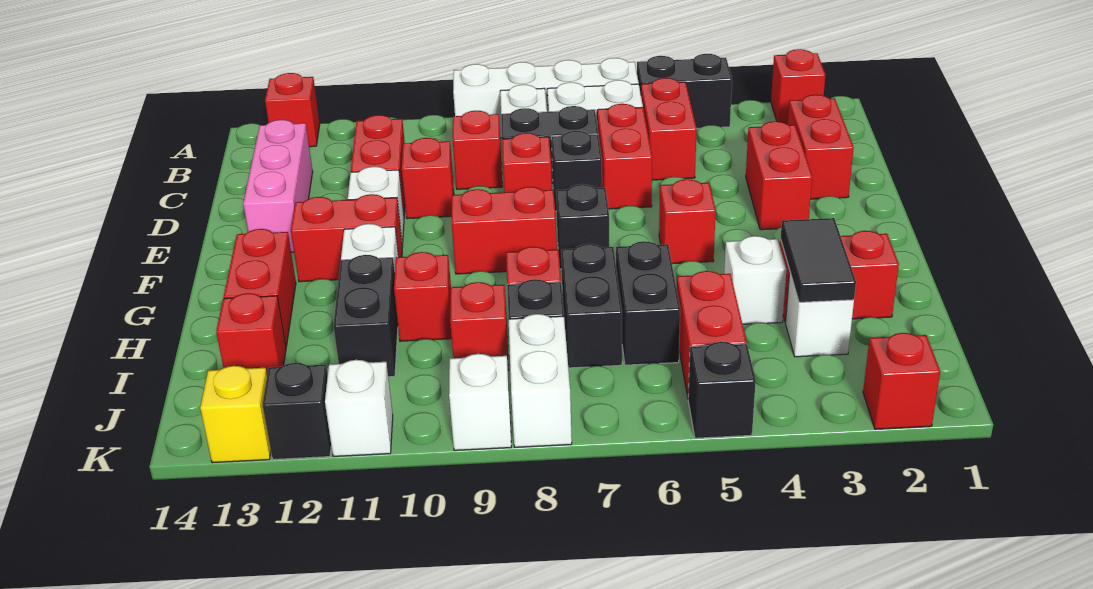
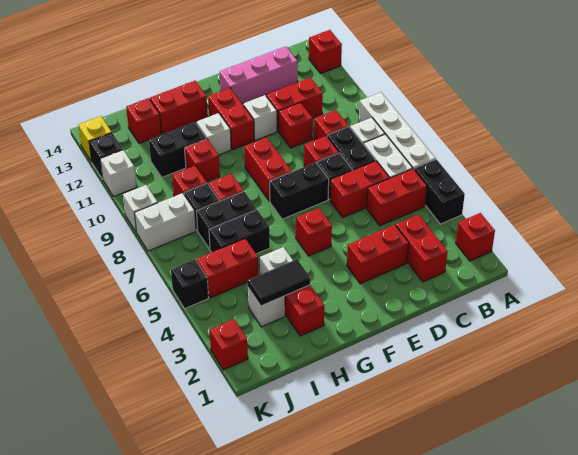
red 1x2 brick [788,95,854,199] -> red 1x2 brick turned to [396,215,448,282]
black 1x1 brick [556,184,609,269] -> black 1x2 brick [270,162,329,219]

